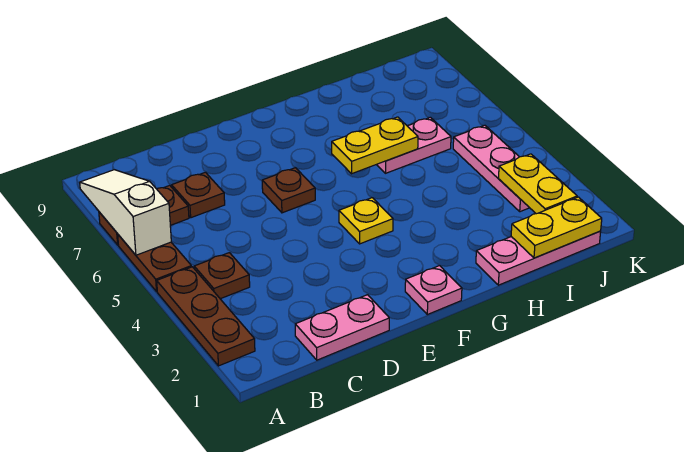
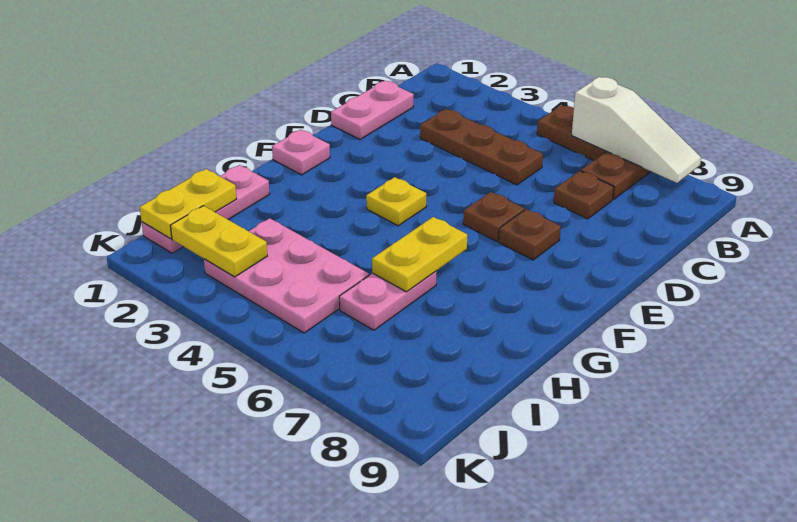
brown 1x3 plate [157,267,255,366] -> brown 1x3 plate moved to [420,109,543,185]
brown 1x1 plate [194,253,250,299] -> brown 1x1 plate moved to [499,209,561,260]
pink 1x3 plate [453,125,529,212] -> pink 2x3 plate [204,218,369,333]

